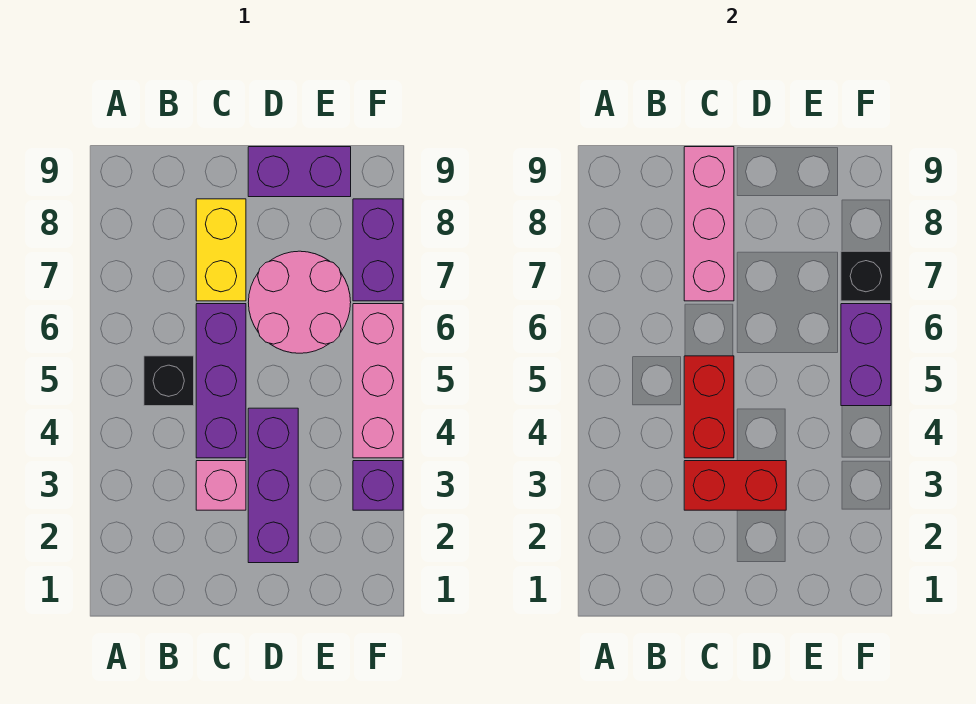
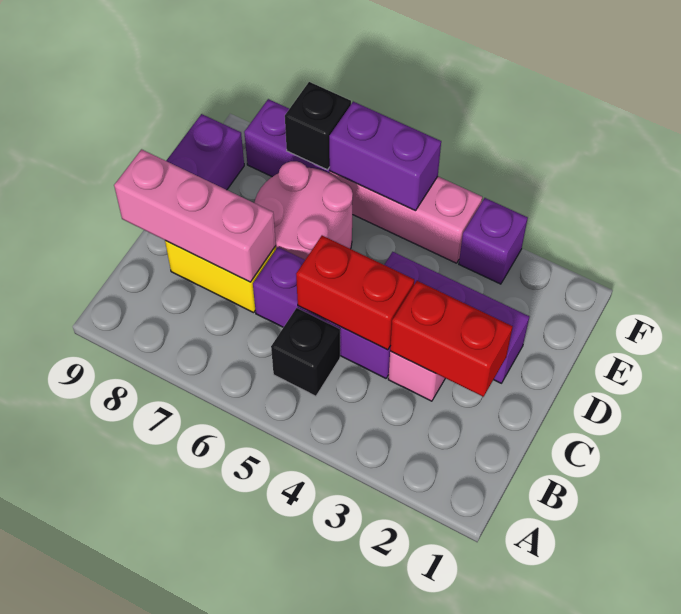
red 1x2 brick [684,461,786,510] -> red 1x2 brick turned to [390,281,513,397]

